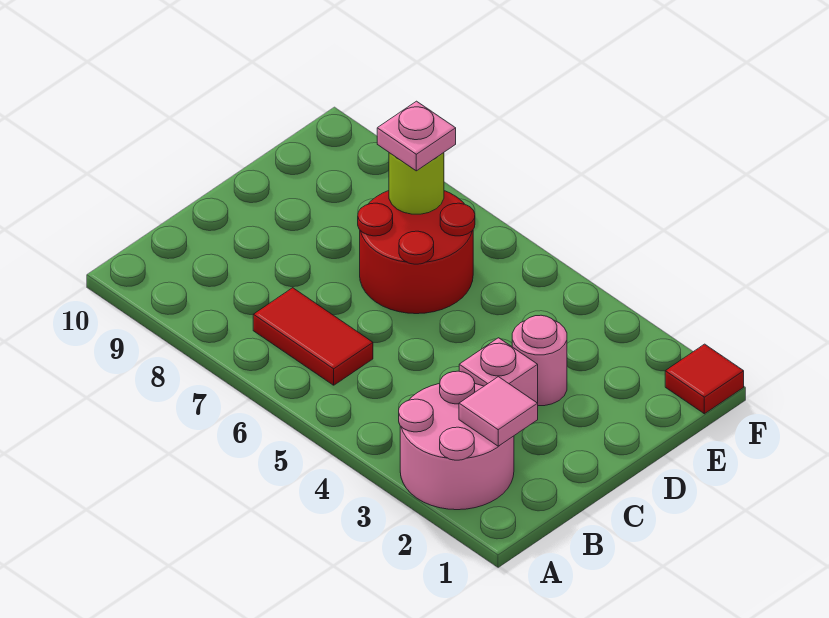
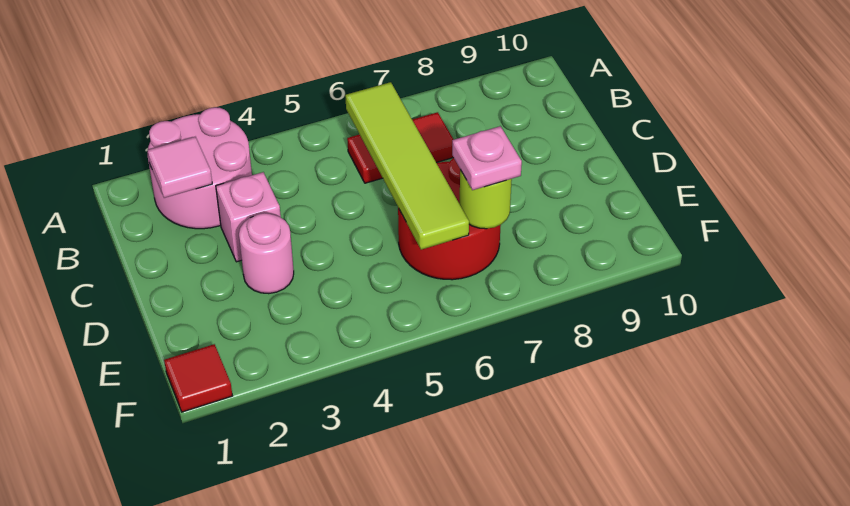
none -> lime 1x4 tile [345,82,469,250]

